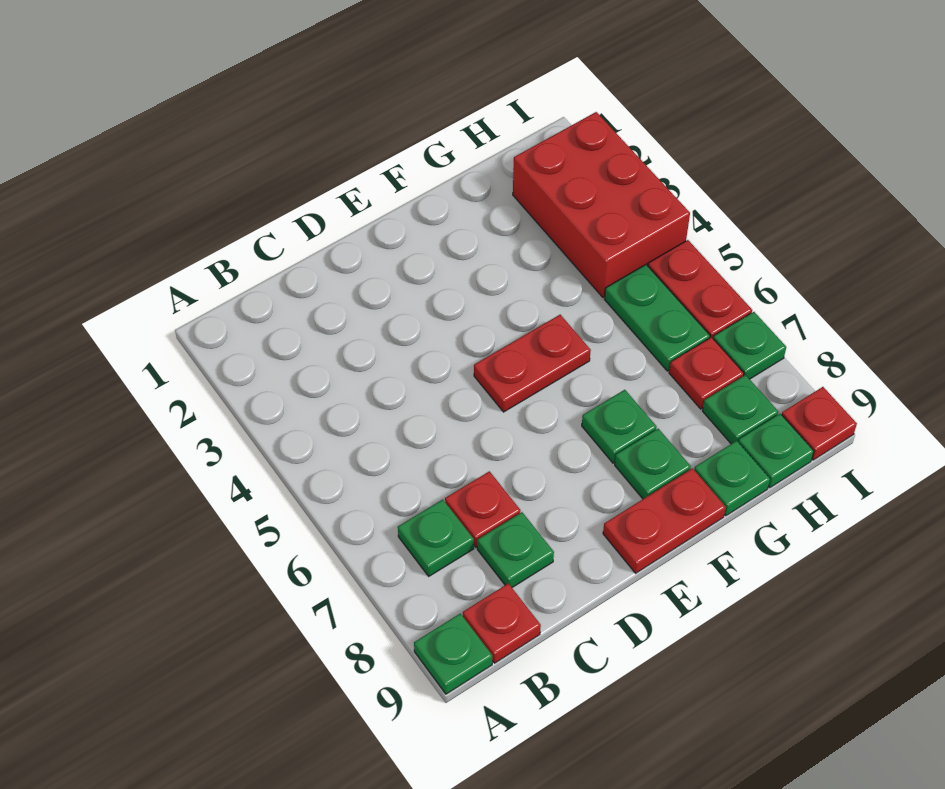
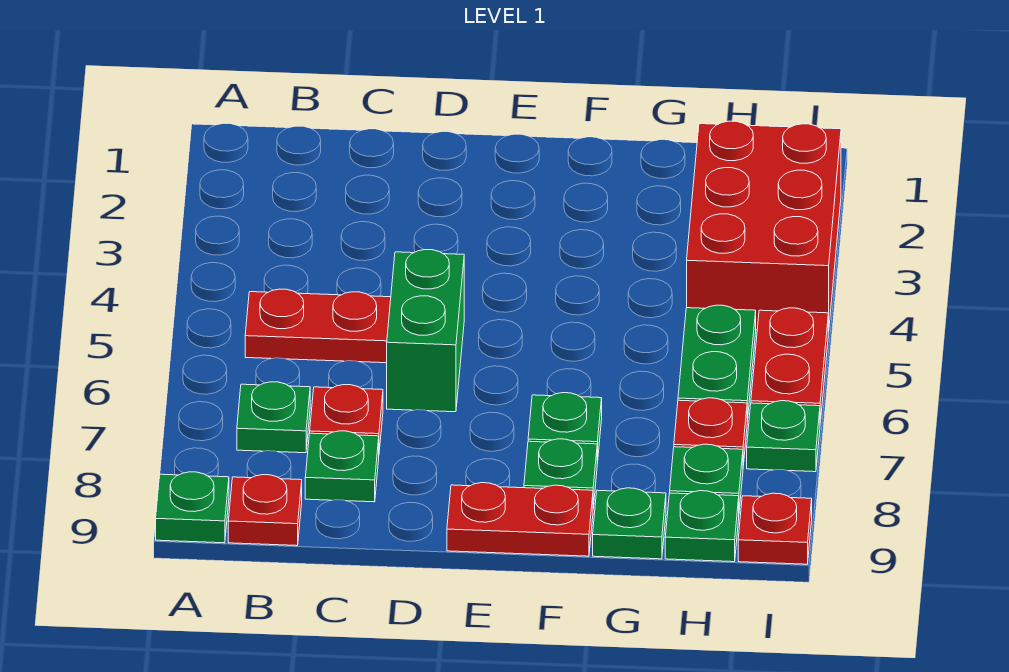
none -> green 1x2 brick [387,250,464,412]
red 1x2 plate [474,315,591,412] -> red 1x2 plate moved to [245,289,391,363]

